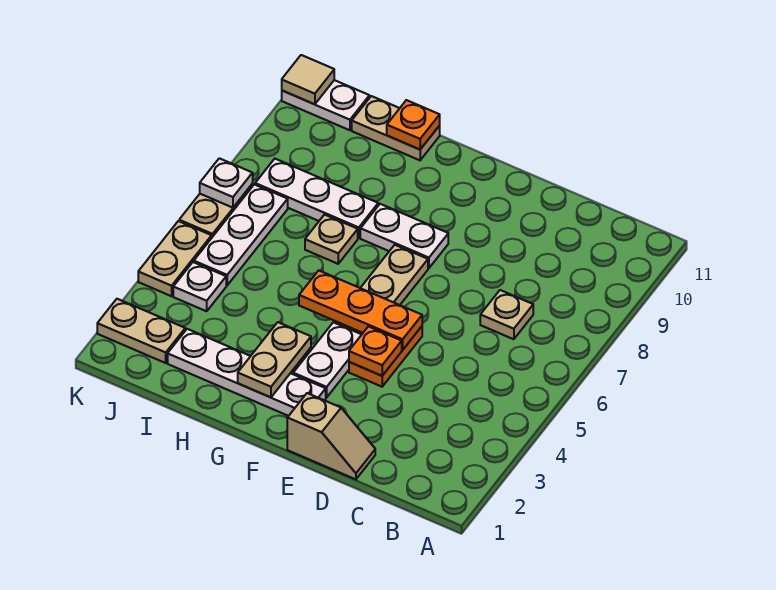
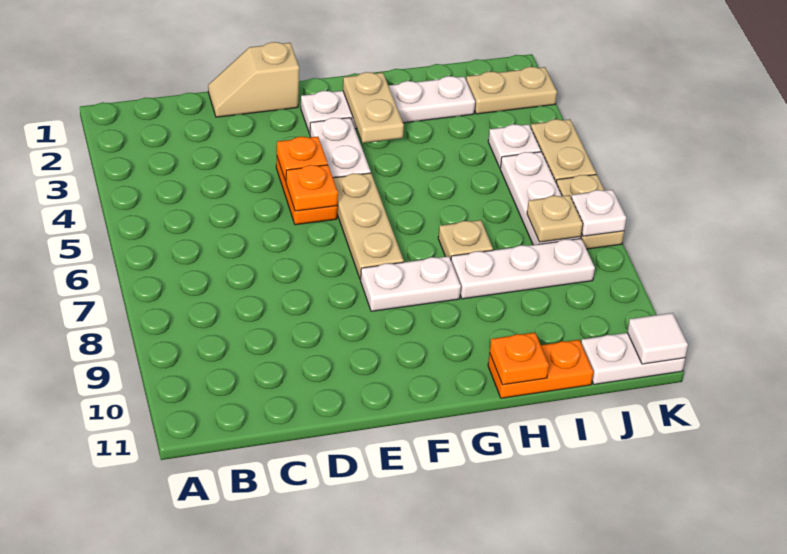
tan 1x1 plate [480,290,533,339] -> tan 1x1 plate moved to [527,195,583,242]
orange 1x3 plate [299,270,422,350] -> orange 1x1 plate [286,165,338,211]
tan 1x2 plate [352,96,440,160] -> orange 1x2 plate [488,340,593,398]
tan 1x1 tile [282,55,334,104] -> white 1x1 tile [627,313,688,364]

